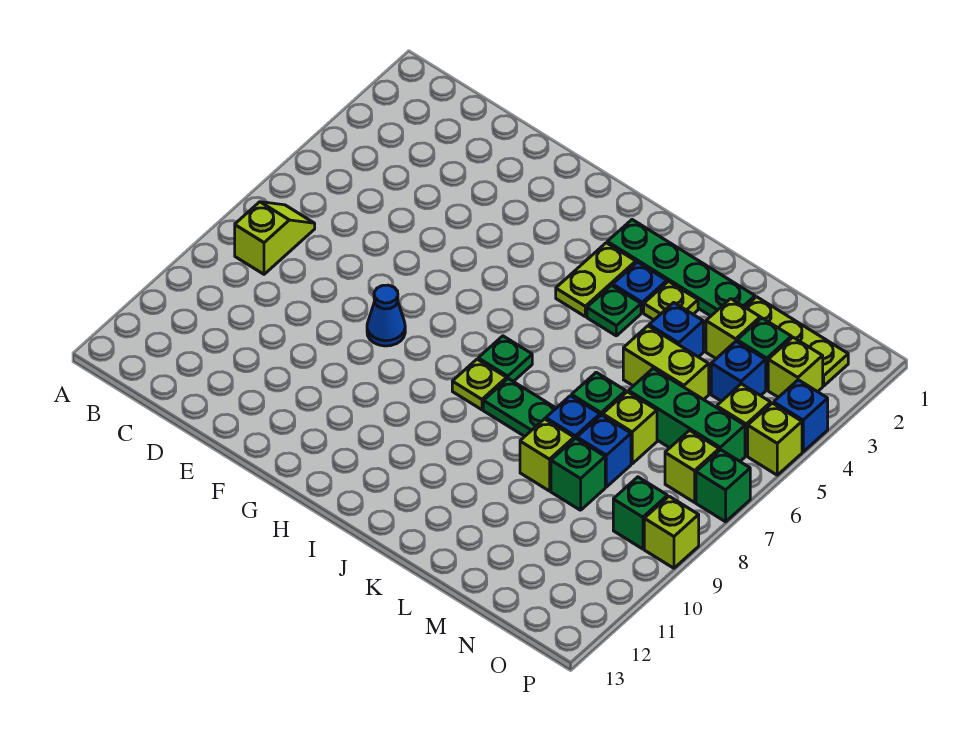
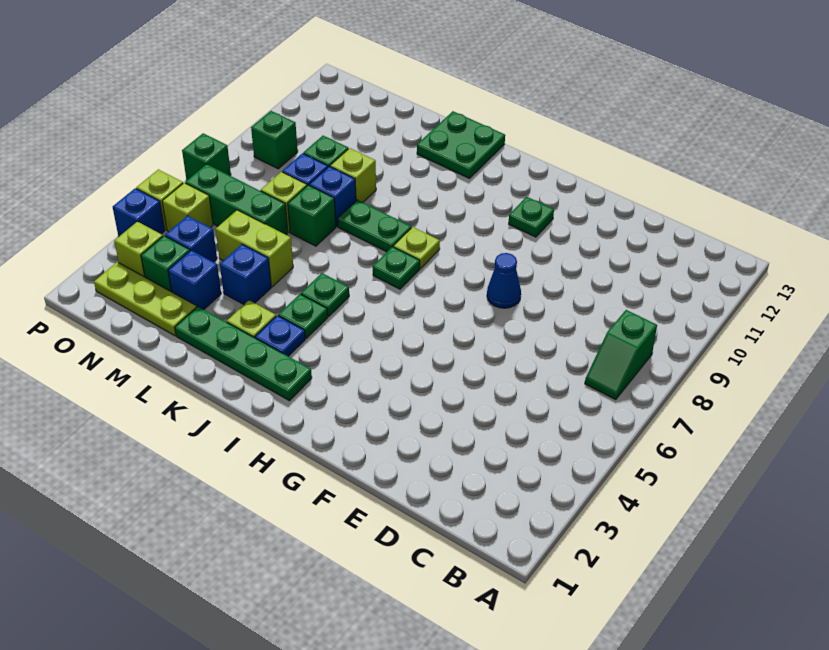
lime 1x2 slope [235,202,315,274] -> green 1x2 slope [585,310,657,400]
none -> green 1x1 plate [509,197,554,237]
lime 1x2 plate [556,243,636,316] -> none
none -> green 1x1 plate [301,273,349,317]
none -> green 2x2 plate [417,111,505,178]
lime 1x1 brick [706,299,760,359] -> blue 1x1 brick [168,250,221,310]
lime 1x1 brick [665,430,719,502] -> none
lime 1x1 brick [644,496,699,568] -> none

